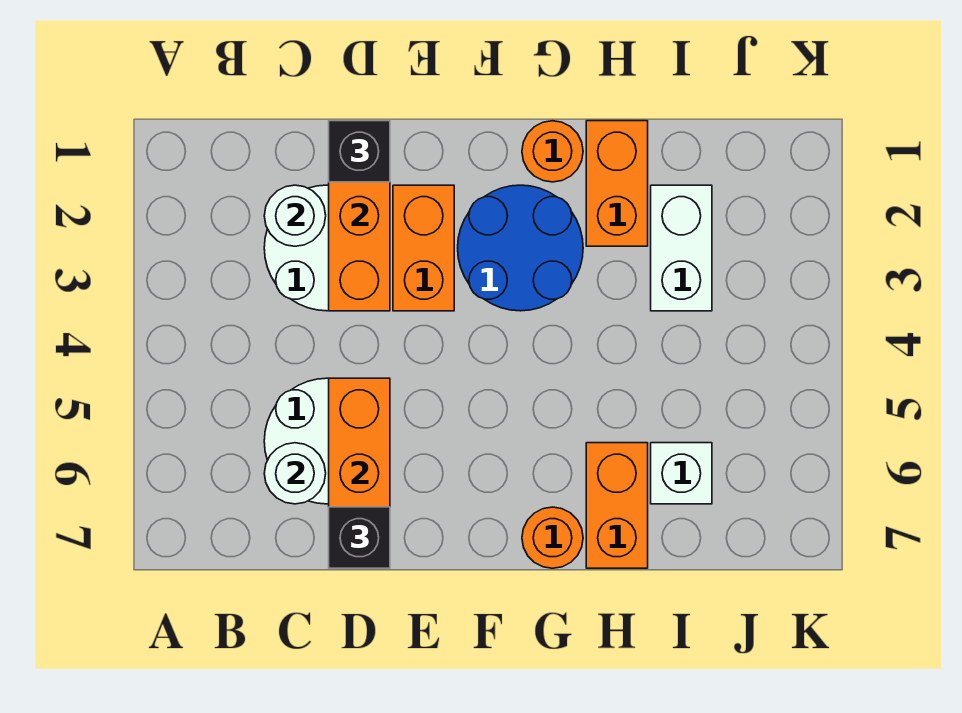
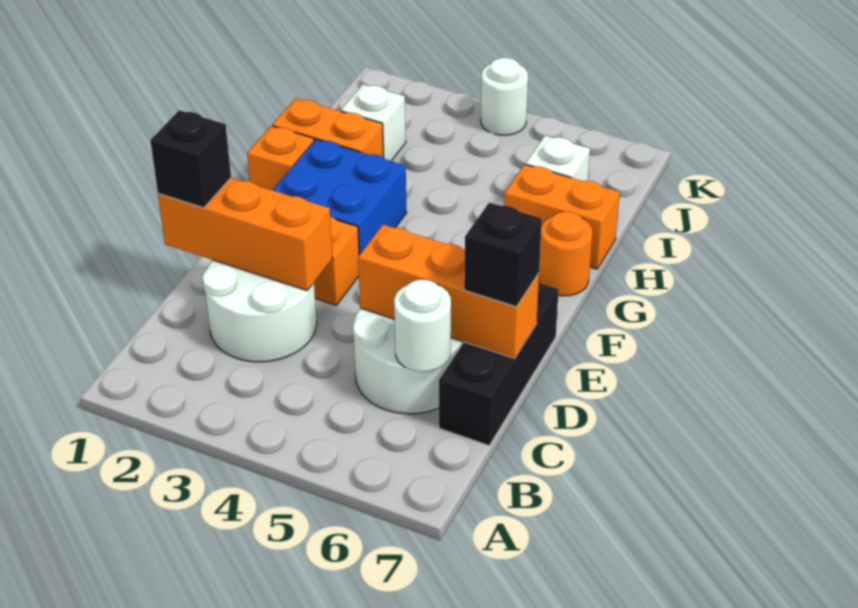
white 1x1 round brick [264,185,326,246] -> white 1x1 round brick moved to [481,58,528,135]
none -> black 1x3 brick [439,283,559,445]
blue 2x2 round brick [458,185,583,311] -> blue 2x2 brick [273,139,407,255]
orange 1x1 round brick [522,121,583,182] -> orange 1x1 brick [247,126,314,190]
white 1x2 brick [651,185,712,311] -> white 1x1 brick [341,84,406,161]

